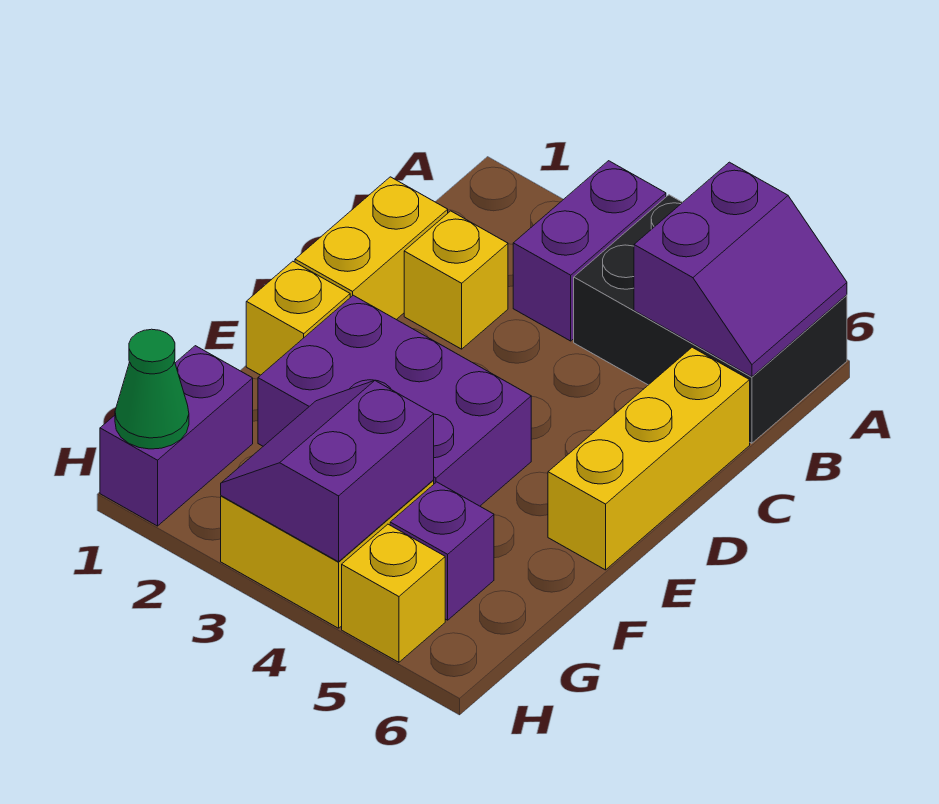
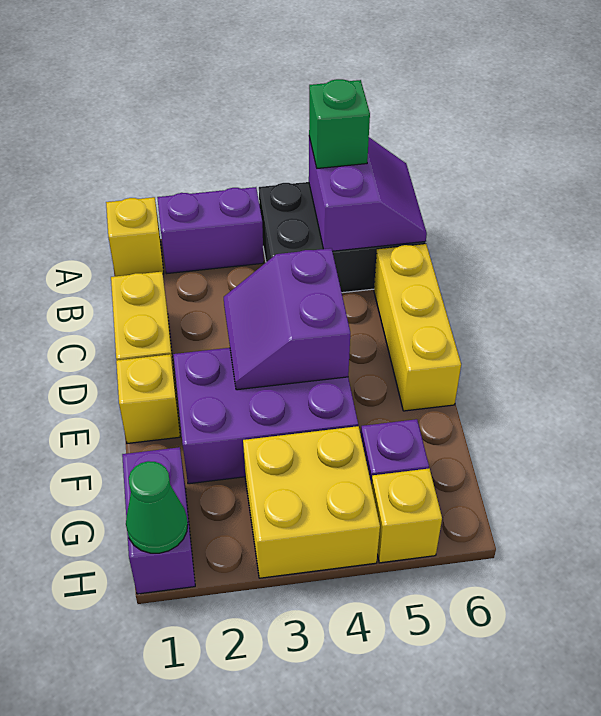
purple 1x2 brick [513,161,666,341] -> purple 1x2 brick turned to [157,187,264,274]
none -> green 1x1 brick [309,79,370,168]
yellow 1x1 brick [404,211,508,349] -> yellow 1x1 brick moved to [106,197,164,276]
purple 2x2 slope [221,380,434,562] -> purple 2x2 slope moved to [224,248,350,390]

